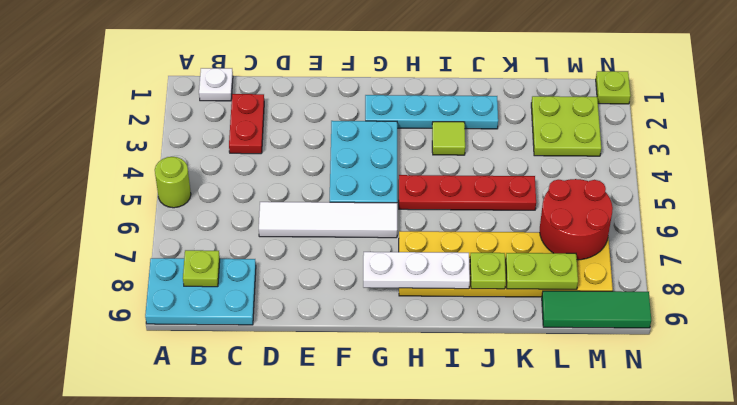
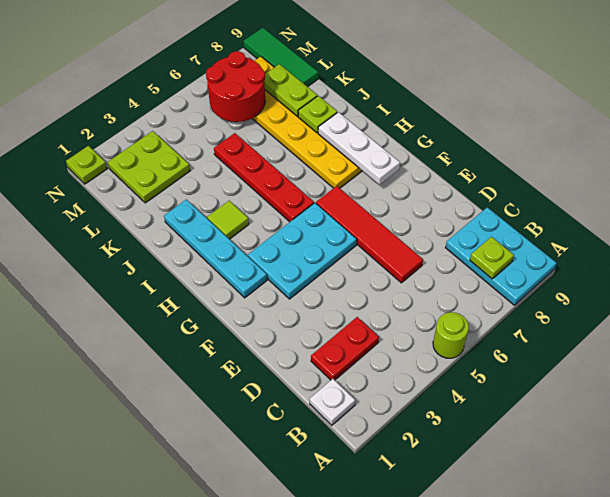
white 1x4 tile [259,202,397,238] -> red 1x4 tile [316,186,423,283]

